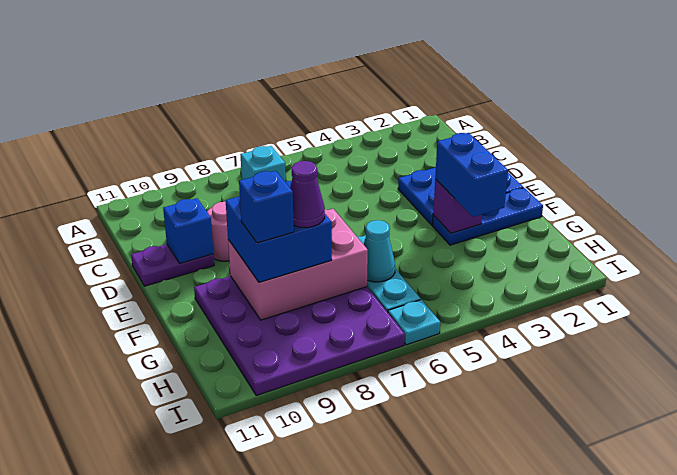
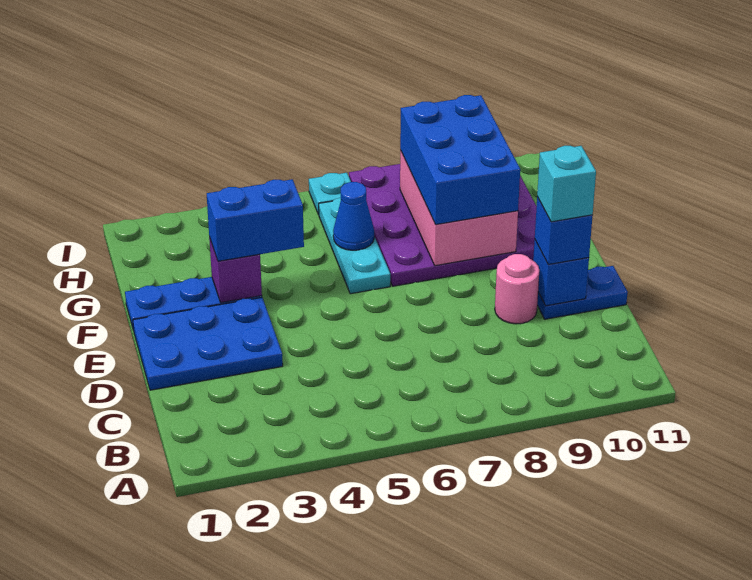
cyan 1x1 brick [240,146,286,181] -> cyan 1x1 brick moved to [537,146,596,222]
purple 1x2 plate [131,244,214,286] -> blue 1x2 plate [537,266,628,319]
blue 1x2 brick [435,133,508,217] -> blue 1x2 brick turned to [207,179,304,261]
pink 2x3 brick [228,209,368,320] -> pink 2x3 brick turned to [400,150,518,266]
blue 2x2 brick [226,181,332,282] -> blue 2x3 brick [400,95,520,225]
cyan 1x1 cone [364,220,395,282] -> blue 1x1 cone [333,182,374,250]
purple 1x1 cone [290,161,325,228] -> none
blue 1x1 brick [239,171,294,243] -> blue 1x1 brick moved to [535,197,593,264]

